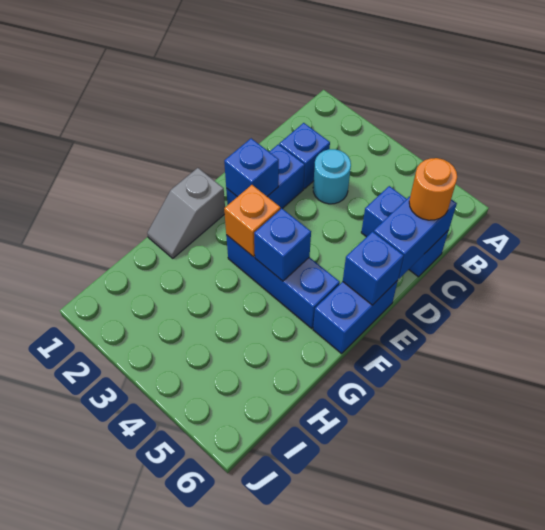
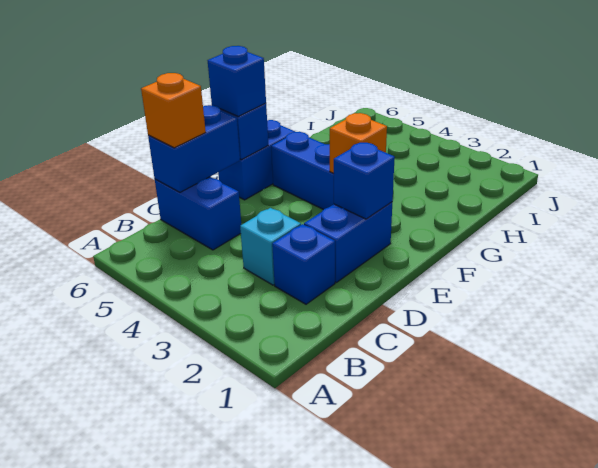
cyan 1x1 round brick [313,149,351,204] -> cyan 1x1 brick [240,208,301,285]
orange 1x1 round brick [409,158,457,220] -> orange 1x1 brick [141,73,206,148]
grey 1x2 slope [147,168,225,258] -> none
blue 1x1 brick [254,208,311,281] -> blue 1x1 brick moved to [208,46,266,116]

